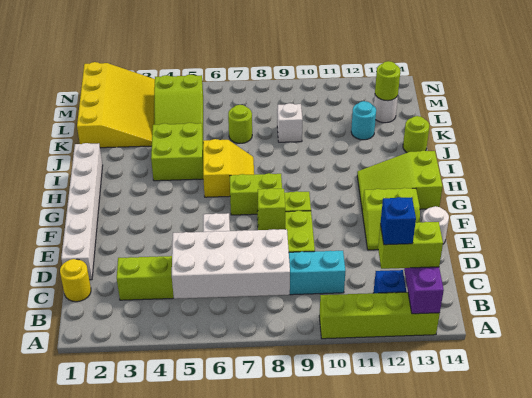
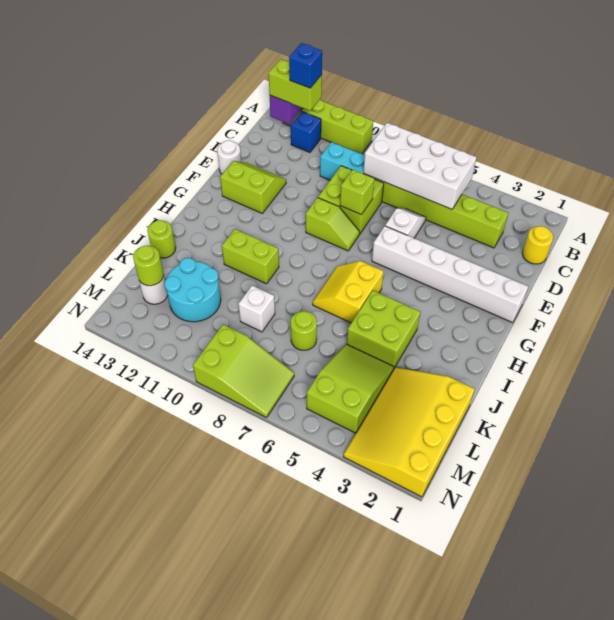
white 1x6 brick [61,143,103,280] -> white 1x6 brick turned to [372,226,528,323]
lime 1x2 brick [230,173,282,215] -> lime 1x2 brick moved to [222,229,279,284]
lime 2x3 slope [357,151,443,209] -> lime 2x3 slope moved to [193,325,294,418]
cyan 1x1 round brick [351,101,376,140] -> cyan 2x2 round brick [164,258,221,322]

